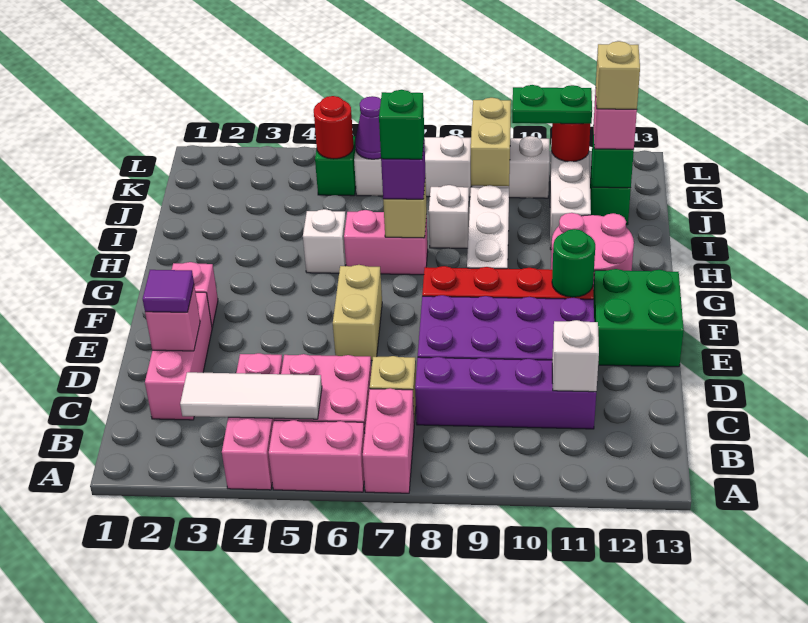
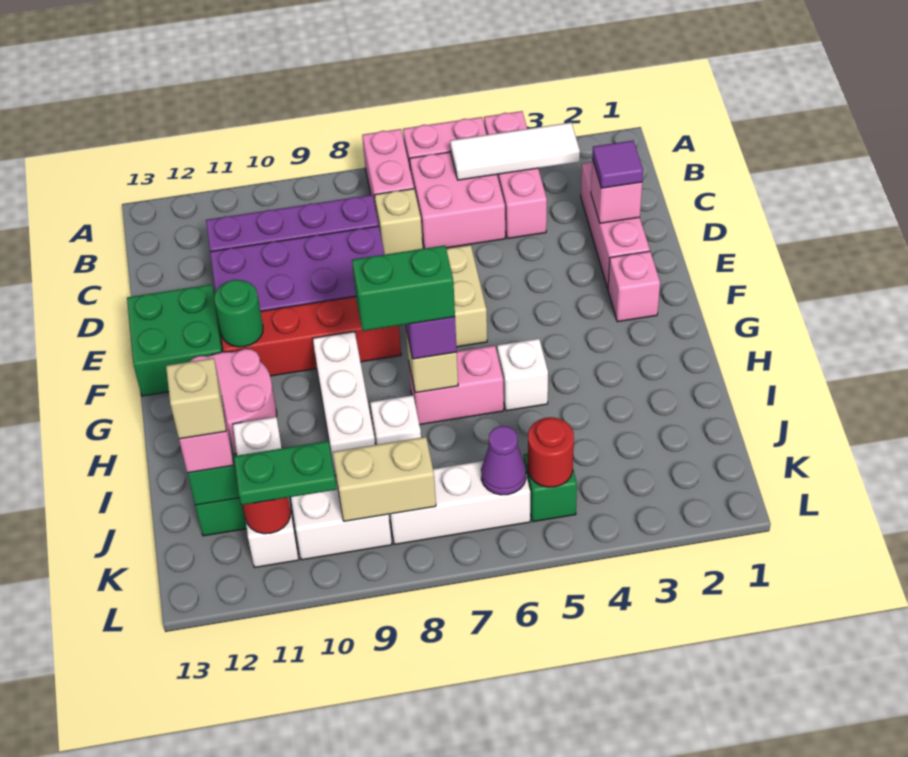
white 1x1 brick [552,320,599,392] -> none
green 1x1 brick [379,90,424,159] -> green 1x2 brick [352,245,455,331]
tan 1x2 brick [471,98,511,186] -> tan 1x2 brick turned to [333,437,436,521]

